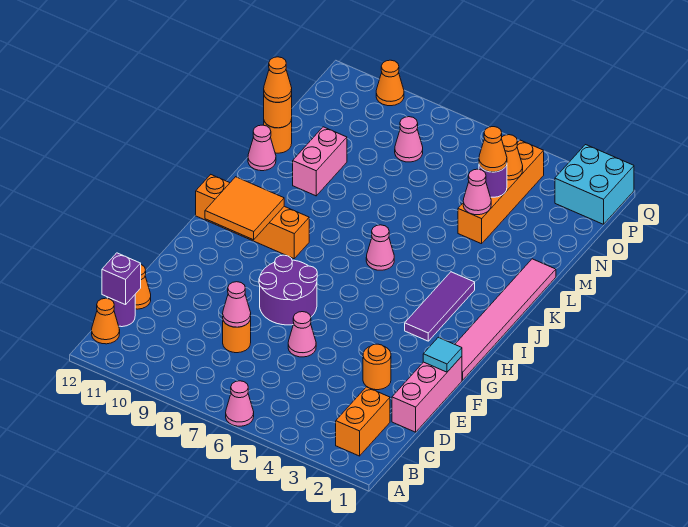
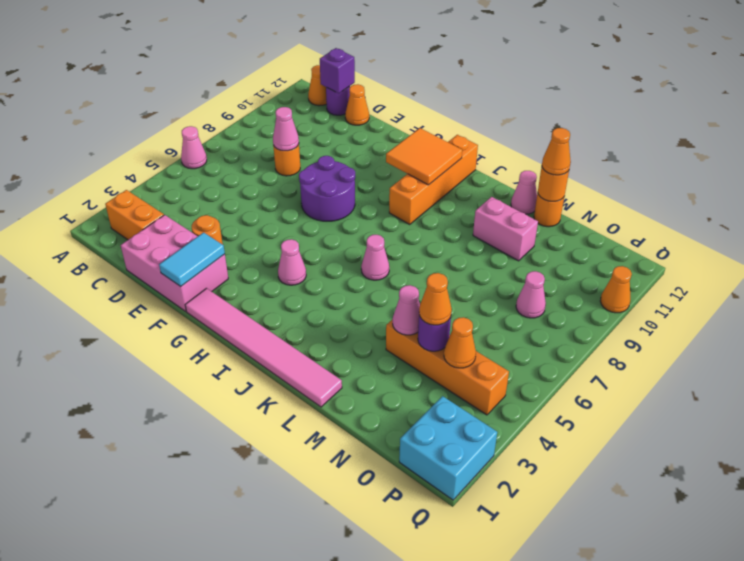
pink 1x3 brick [392,356,462,432] -> pink 2x3 brick [121,215,228,311]
pink 1x1 cone [288,312,316,357] -> pink 1x1 cone moved to [278,239,306,285]
cyan 1x1 tile [423,337,462,372] -> cyan 1x2 tile [159,233,225,286]
purple 1x3 tile [405,272,475,341] -> none

